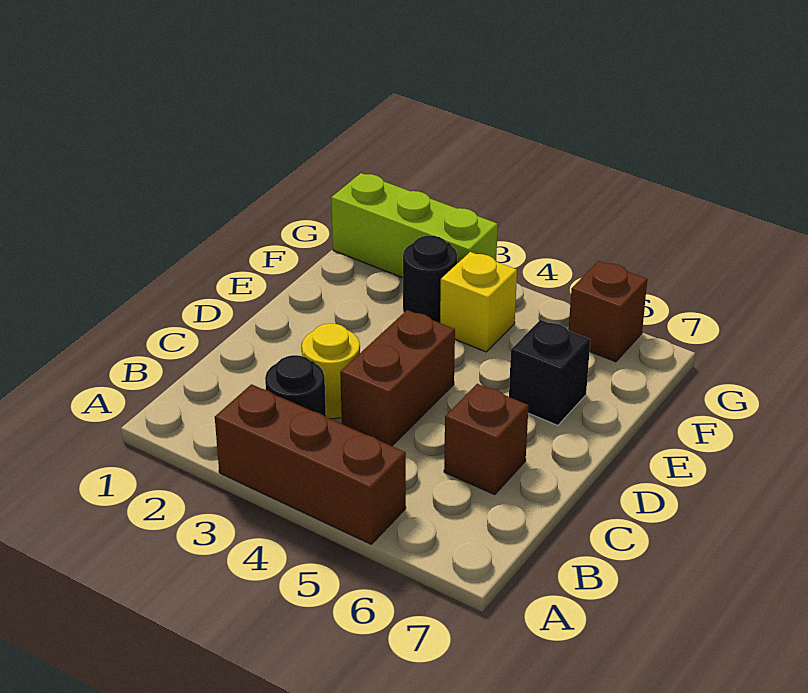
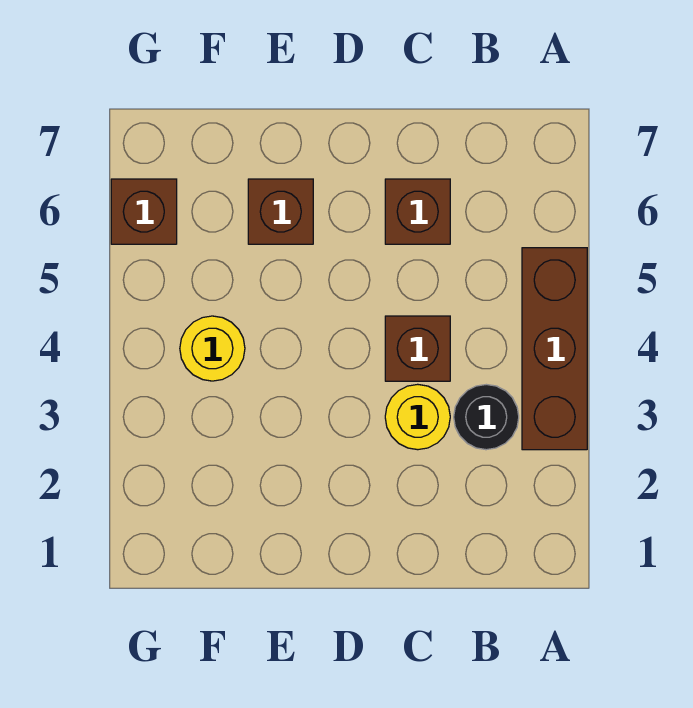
brown 1x2 brick [340,310,455,446] -> brown 1x1 brick [385,316,450,381]
black 1x1 brick [509,320,590,425] -> brown 1x1 brick [248,179,313,244]
black 1x1 round brick [403,235,457,323] -> none
yellow 1x1 brick [440,252,517,352] -> yellow 1x1 round brick [180,316,245,381]
lime 1x3 brick [331,173,498,278] -> none

